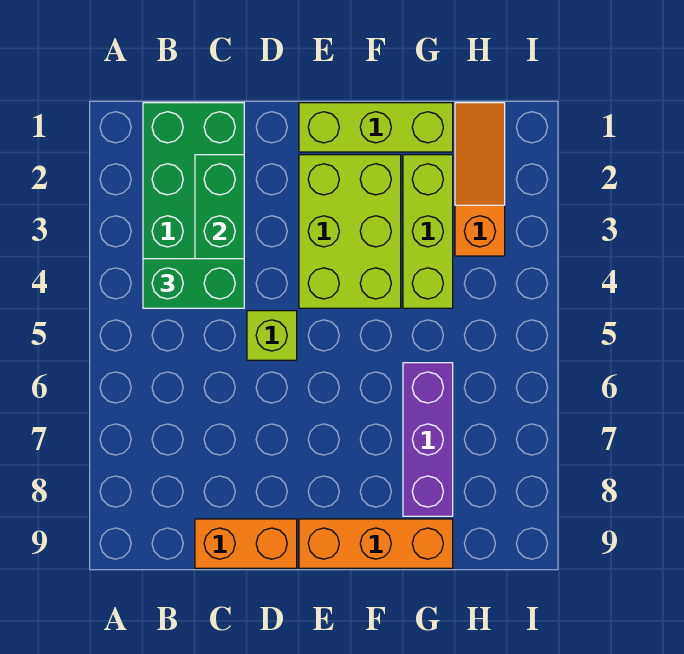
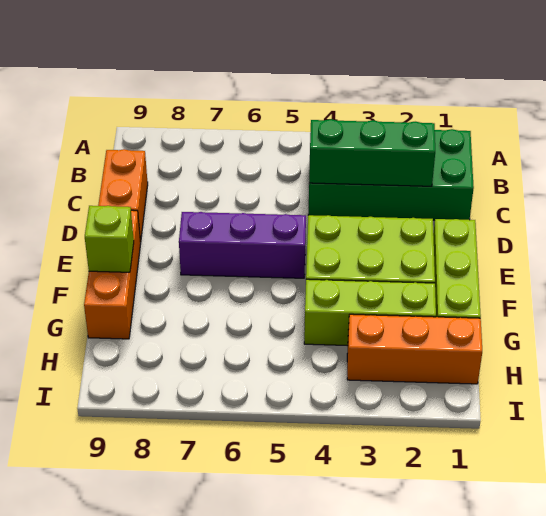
green 1x2 brick [143,259,244,308] -> none
lime 1x1 brick [247,311,297,360] -> lime 1x1 brick moved to [85,206,134,272]
purple 1x3 brick [403,363,453,516] -> purple 1x3 brick moved to [179,212,306,278]
orange 1x3 slope [455,103,505,256] -> orange 1x3 brick [347,314,482,384]

